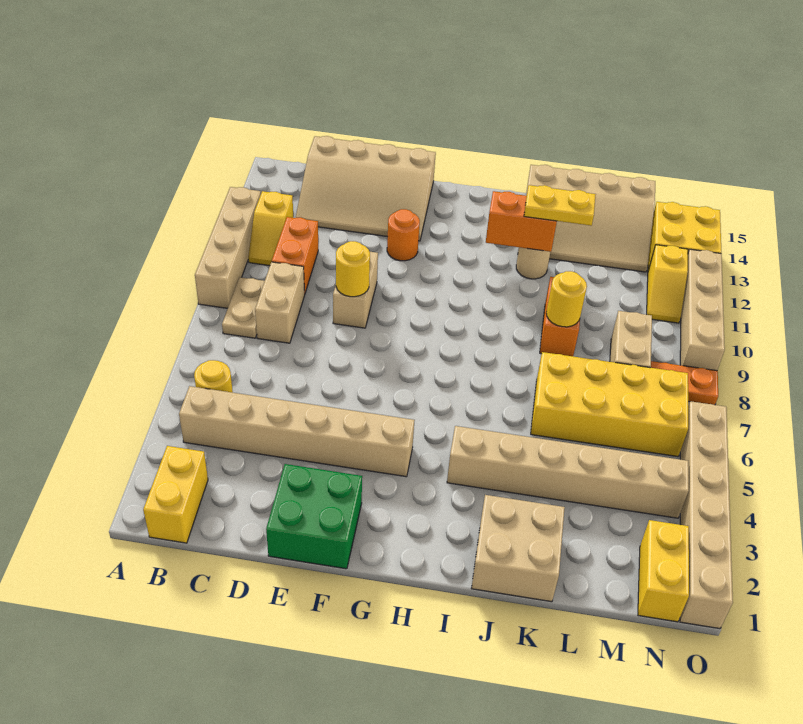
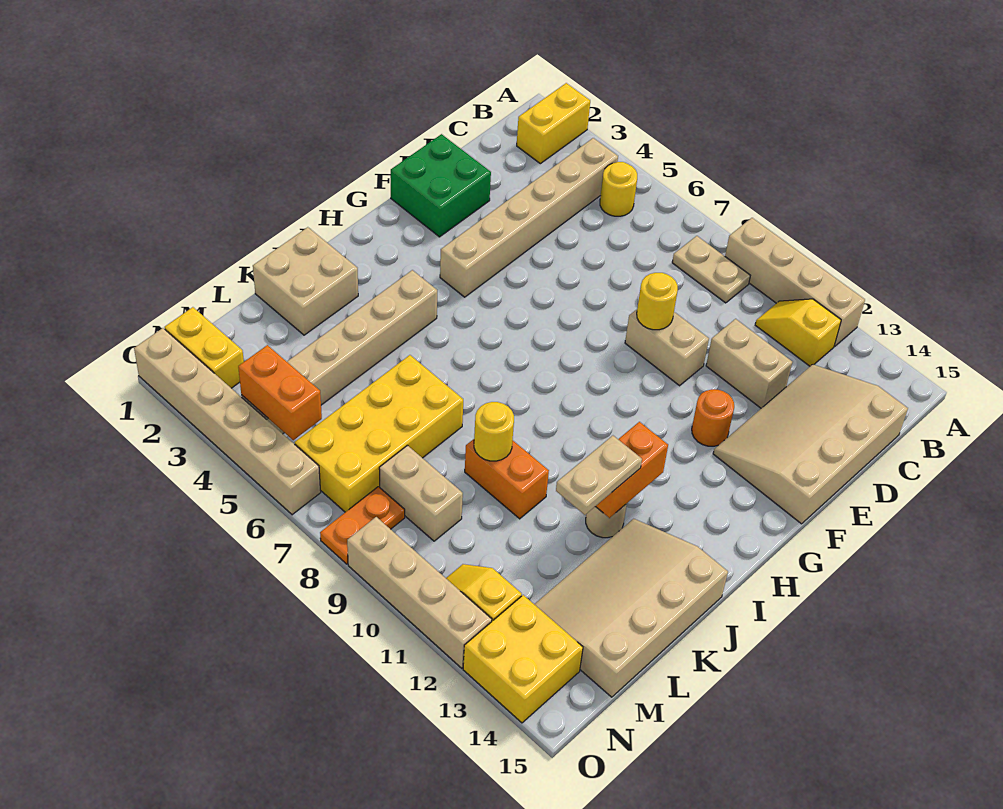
yellow 1x2 brick [143,446,208,543] -> yellow 1x2 brick turned to [517,83,590,164]
tan 1x2 brick [255,262,305,343] -> tan 1x2 brick moved to [706,319,792,408]
orange 1x2 brick [272,217,318,294] -> orange 1x2 brick moved to [238,345,322,440]
yellow 1x2 plate [524,185,596,226] -> tan 1x2 plate [556,436,642,515]

